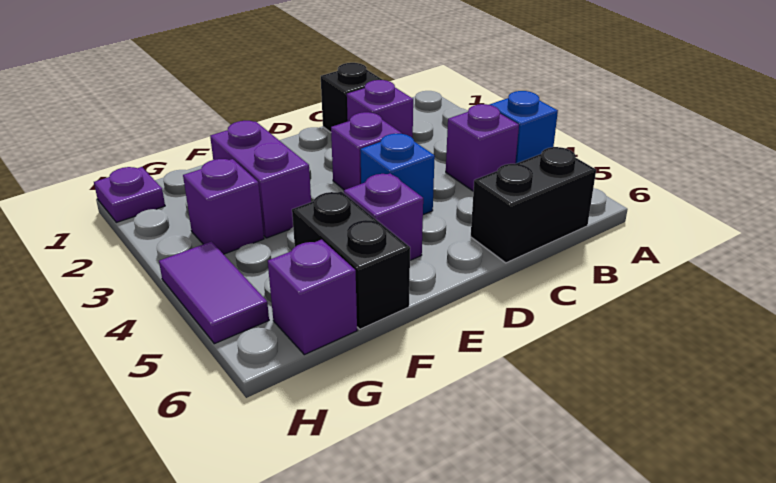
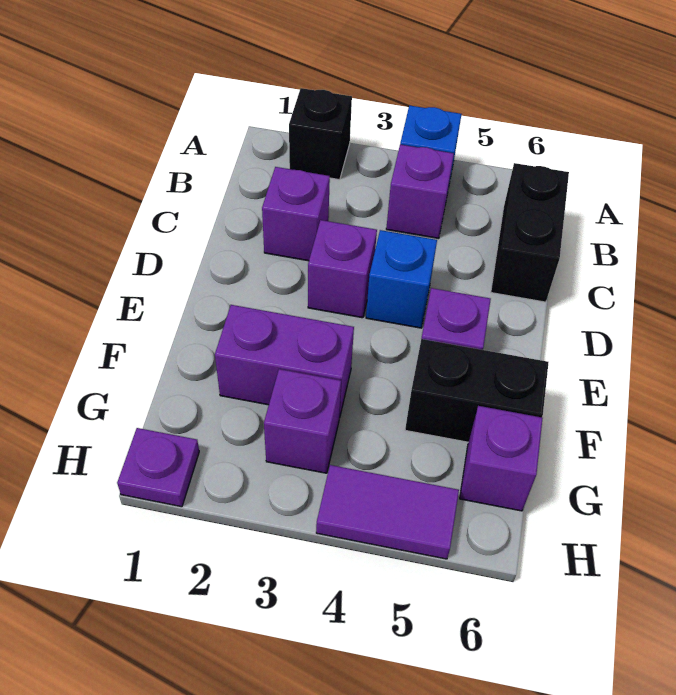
black 1x1 brick [321,63,382,132] -> black 1x1 brick moved to [289,88,352,180]

